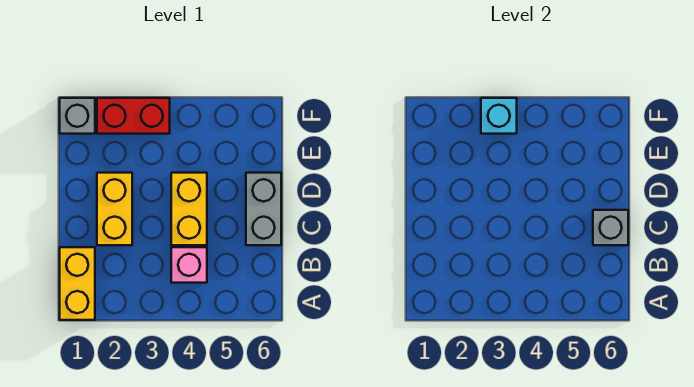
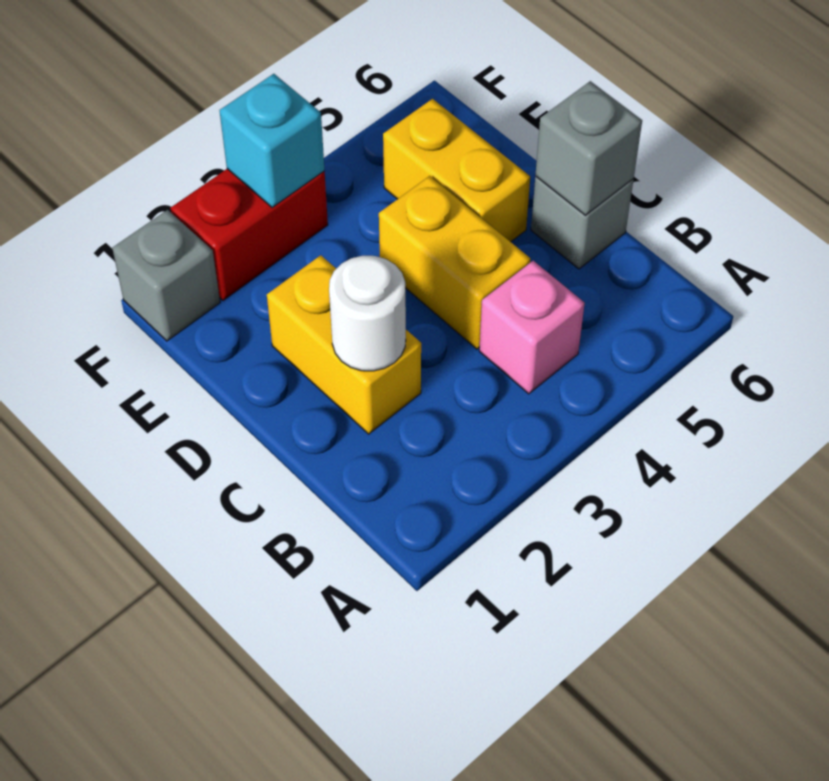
yellow 1x2 brick [60,247,95,320] -> yellow 1x2 brick moved to [383,99,530,242]
none -> white 1x1 round brick [329,256,406,371]
grey 1x2 brick [246,173,281,245] -> grey 1x1 brick [531,177,634,269]

